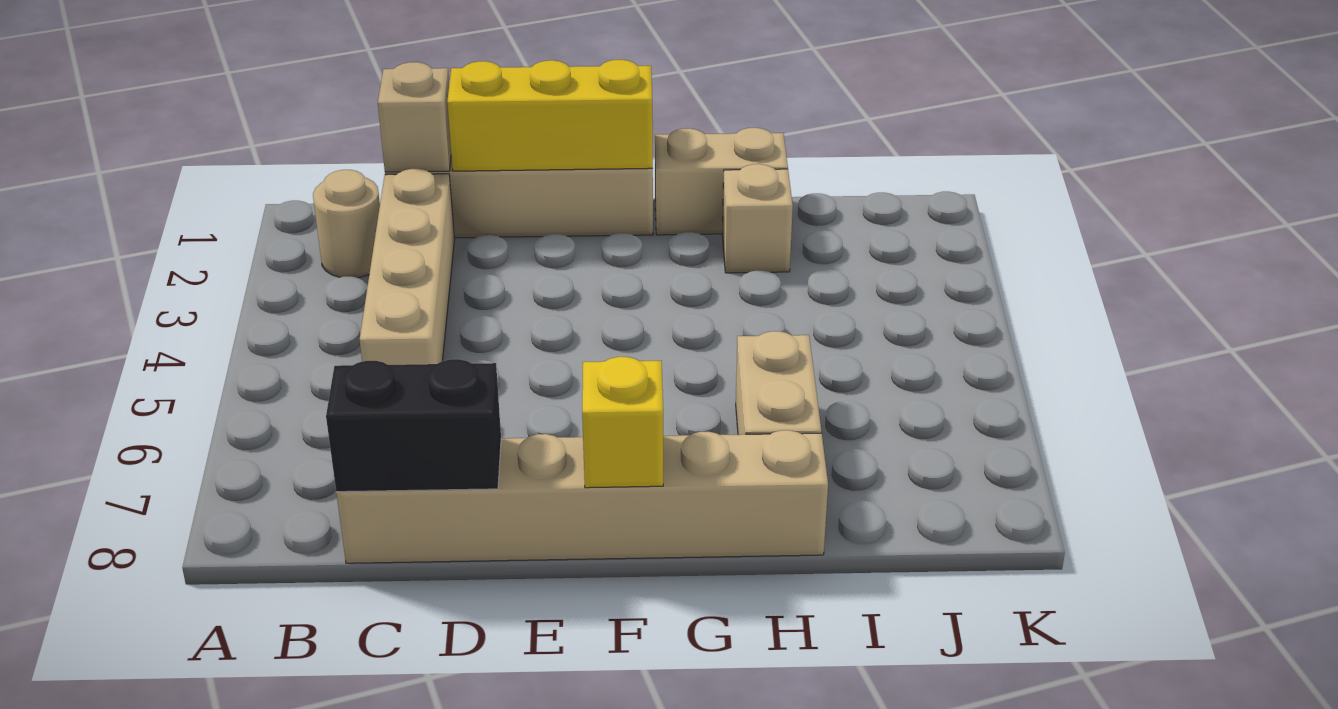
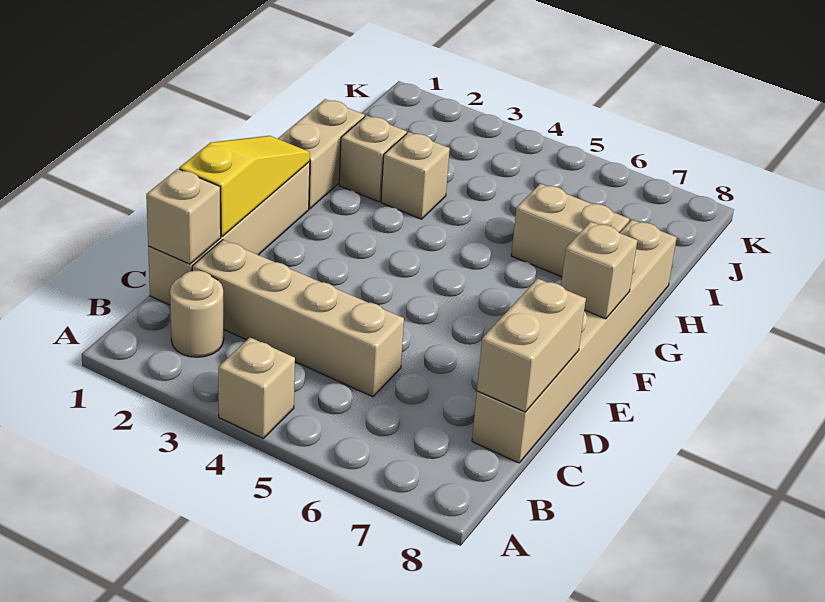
none -> tan 1x1 brick [218,338,295,438]
black 1x2 brick [326,359,501,492] -> tan 1x2 brick [477,279,586,412]
yellow 1x3 brick [447,60,653,171] -> yellow 1x3 slope [179,136,310,237]
yellow 1x1 brick [582,357,663,488] -> tan 1x1 brick [561,221,637,319]
none -> tan 1x1 brick [381,132,450,219]

